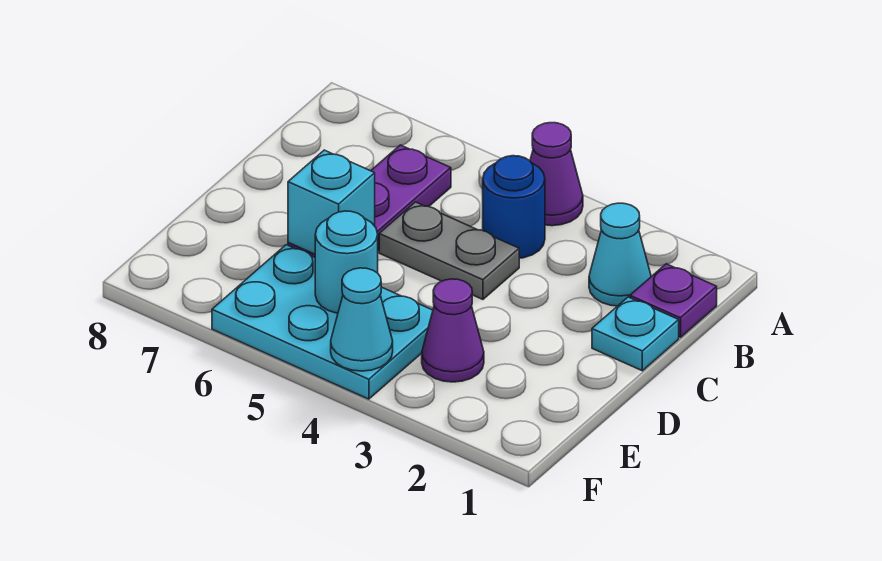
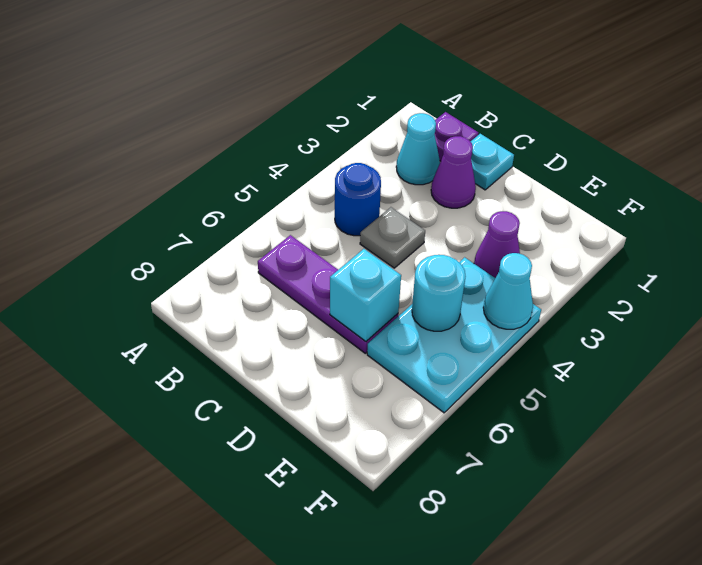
purple 1x1 cone [530,123,583,226] -> purple 1x1 cone moved to [431,136,476,208]
grey 1x2 plate [379,202,519,299] -> grey 1x1 plate [360,207,425,268]

